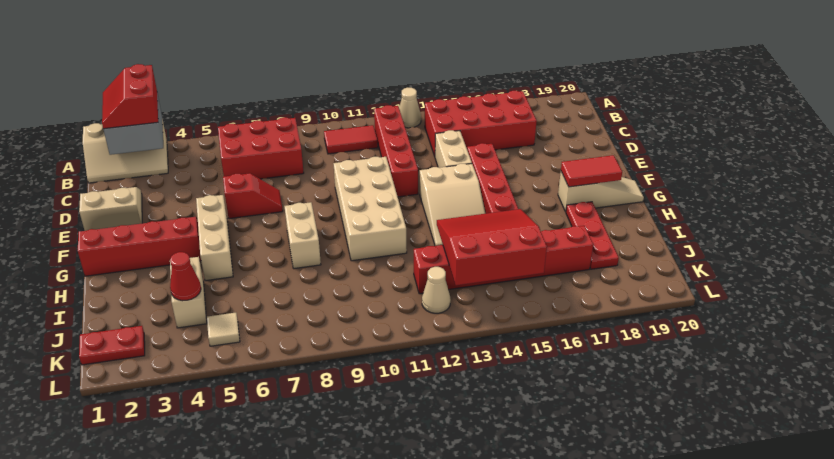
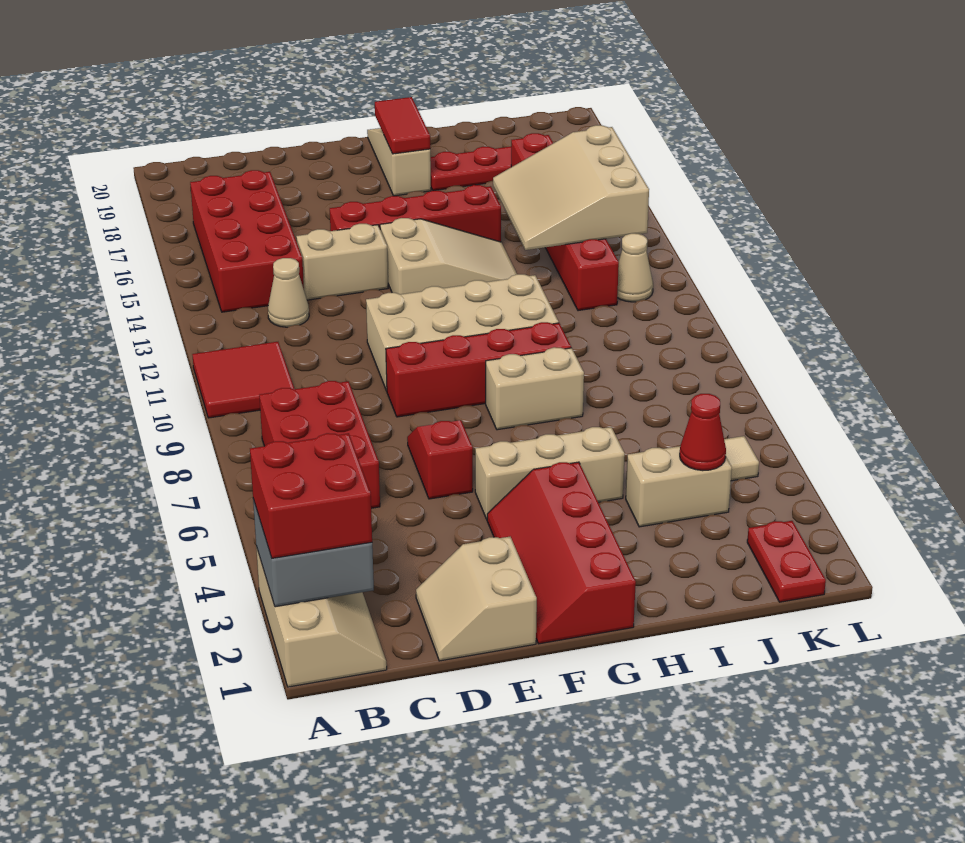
red 2x2 slope [102,64,158,129] -> red 2x2 brick [250,433,372,558]
tan 1x1 cone [399,88,421,128] -> tan 1x1 cone moved to [268,258,309,327]
red 1x2 tile [324,125,378,154] -> red 2x2 tile [192,342,294,418]
red 1x4 brick [374,105,418,197] -> red 1x4 brick moved to [386,322,571,417]
red 3x3 slope [437,209,547,285] -> tan 3x3 slope [493,125,649,250]

